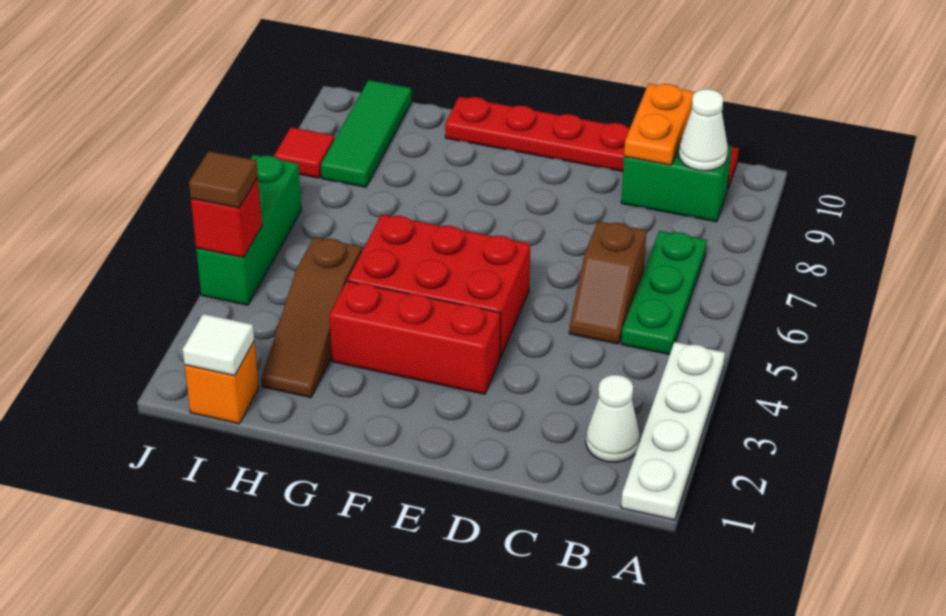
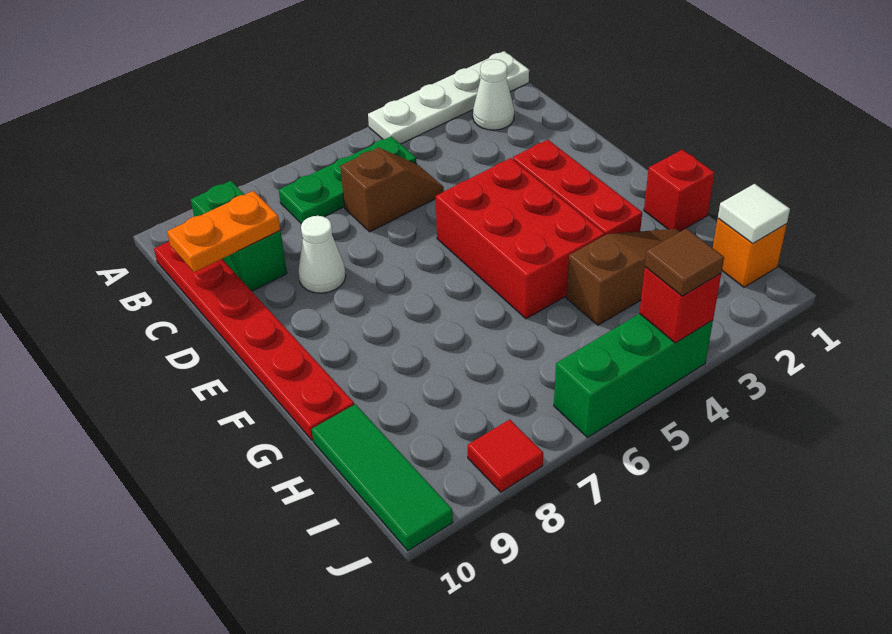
white 1x1 cone [679,89,728,171] -> white 1x1 cone moved to [298,216,346,293]
none -> red 1x1 brick [644,150,714,232]
green 1x3 tile [321,80,412,187] -> green 1x3 tile turned to [312,404,453,551]

